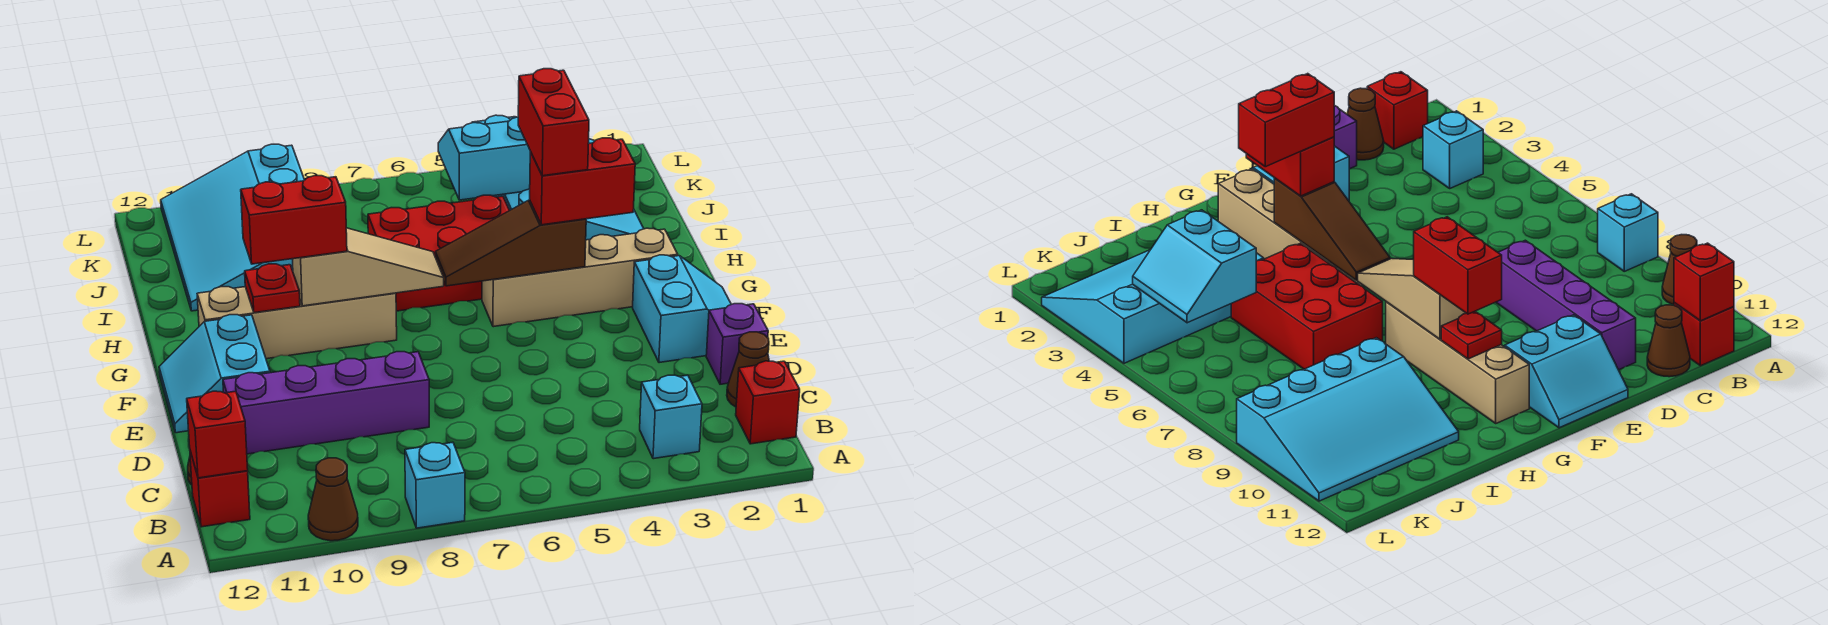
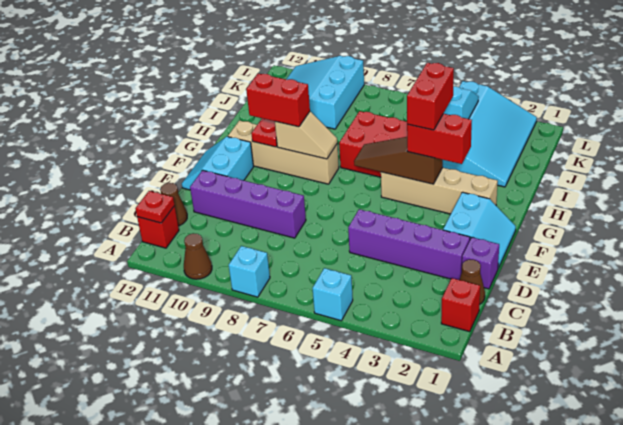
cyan 1x1 brick [640,375,702,459] -> cyan 1x1 brick moved to [313,268,353,321]
red 1x1 brick [187,391,248,478] -> red 1x1 plate [135,191,174,223]
none -> purple 1x4 brick [348,209,470,280]
tan 1x3 slope [293,228,444,306] -> tan 1x2 slope [275,112,337,159]
cyan 3x4 slope [161,144,304,311] -> cyan 3x3 slope [286,56,364,129]

